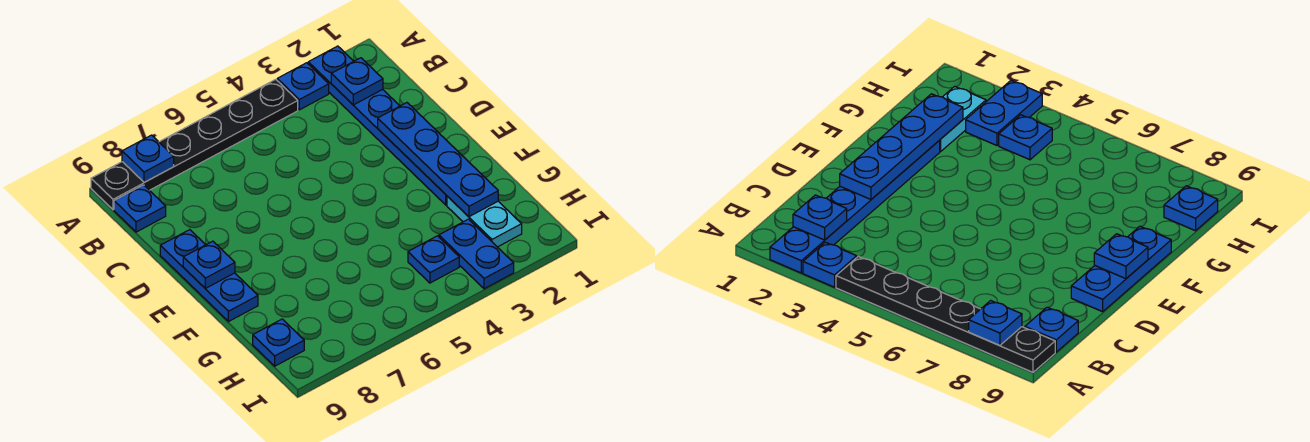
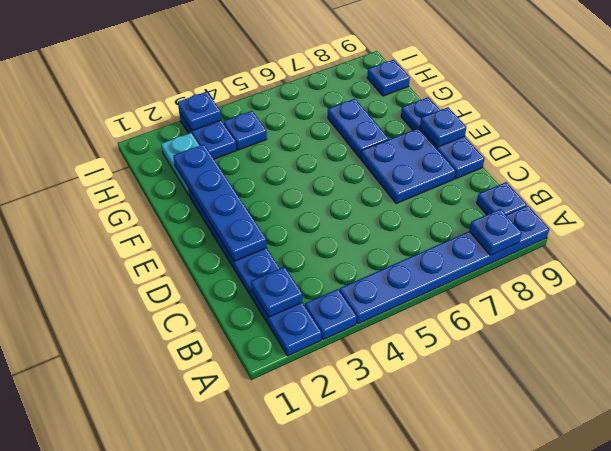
black 1x6 plate [91,79,298,210] -> blue 1x6 plate [339,206,549,324]
none -> blue 2x2 plate [361,128,456,204]
none -> blue 1x2 plate [328,99,389,158]
none -> blue 1x1 plate [178,92,221,131]

